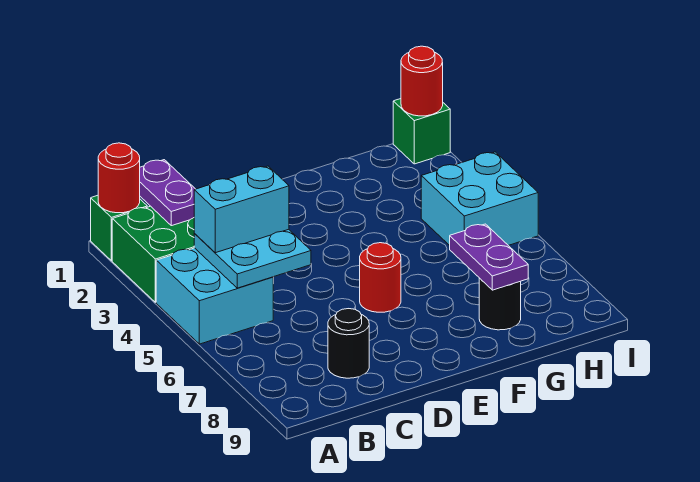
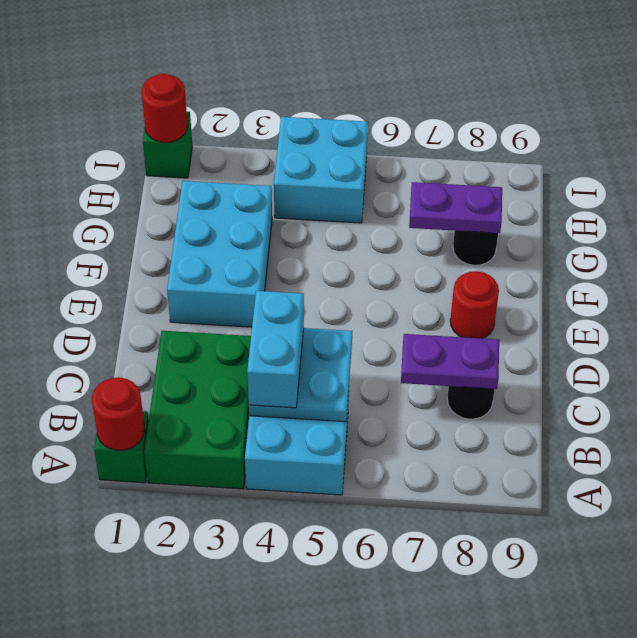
purple 1x2 plate [140,160,195,226] -> purple 1x2 plate moved to [401,334,499,389]
none -> cyan 2x3 brick [167,181,272,327]
red 1x1 round brick [360,243,401,312] -> red 1x1 round brick moved to [450,271,499,339]

